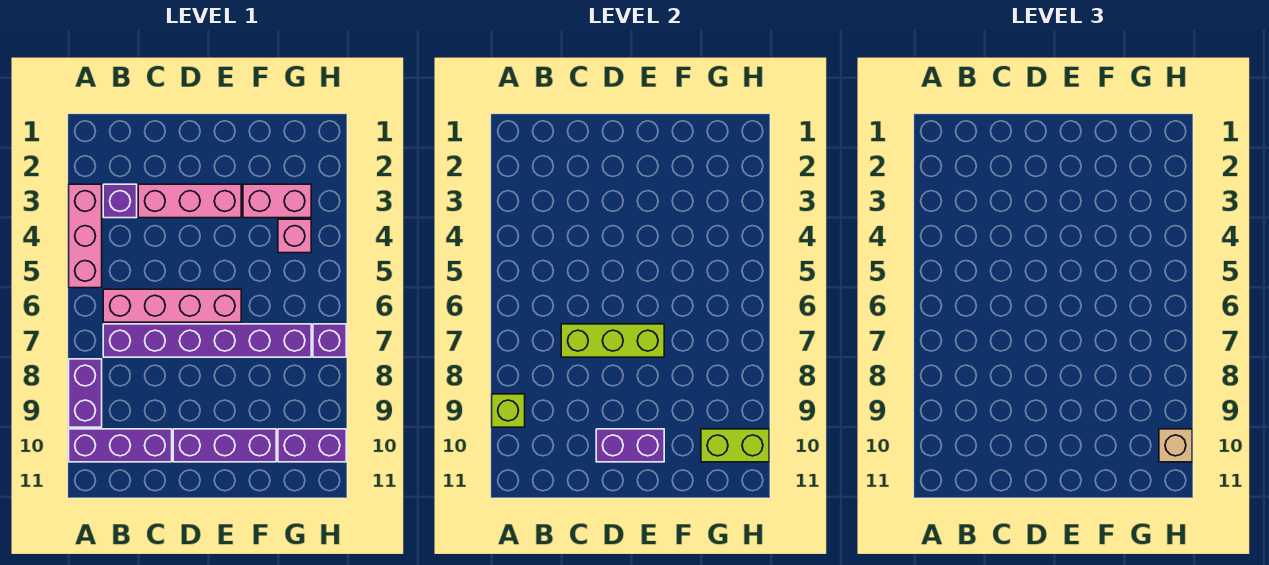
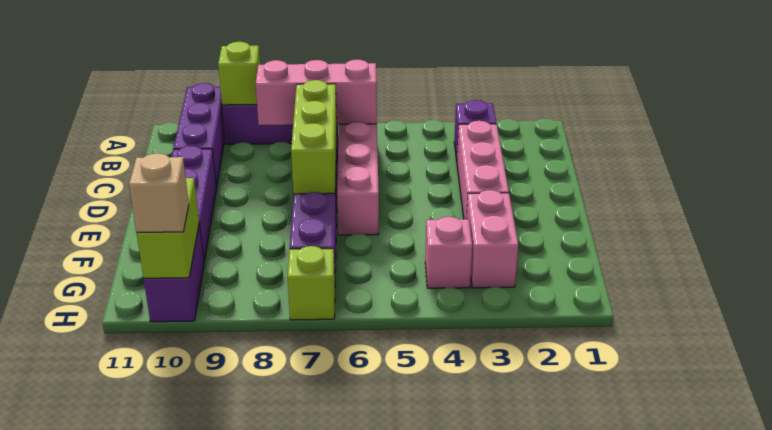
pink 1x3 brick [69,184,102,288] -> pink 1x3 brick moved to [256,60,377,125]
purple 1x2 brick [596,429,664,462] -> none
purple 1x1 brick [313,324,346,357] -> lime 1x1 brick [288,246,335,320]

